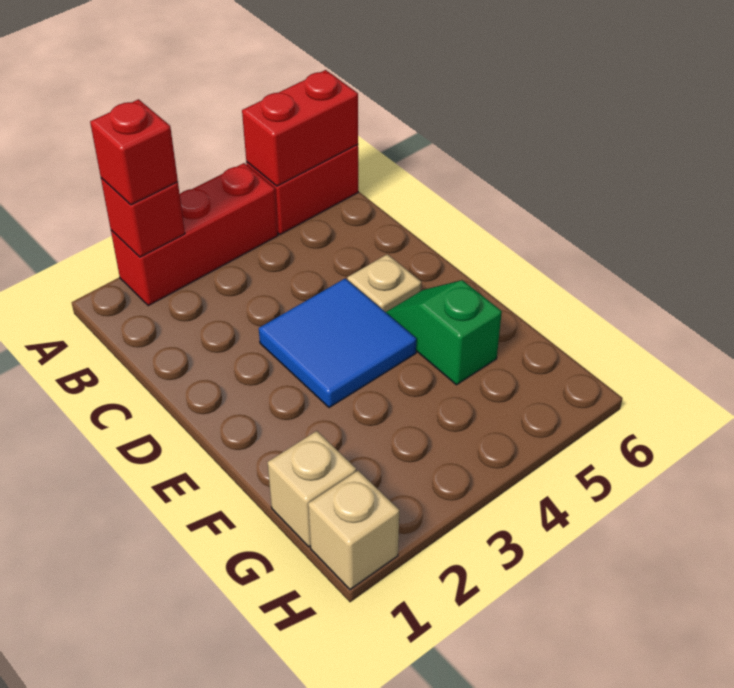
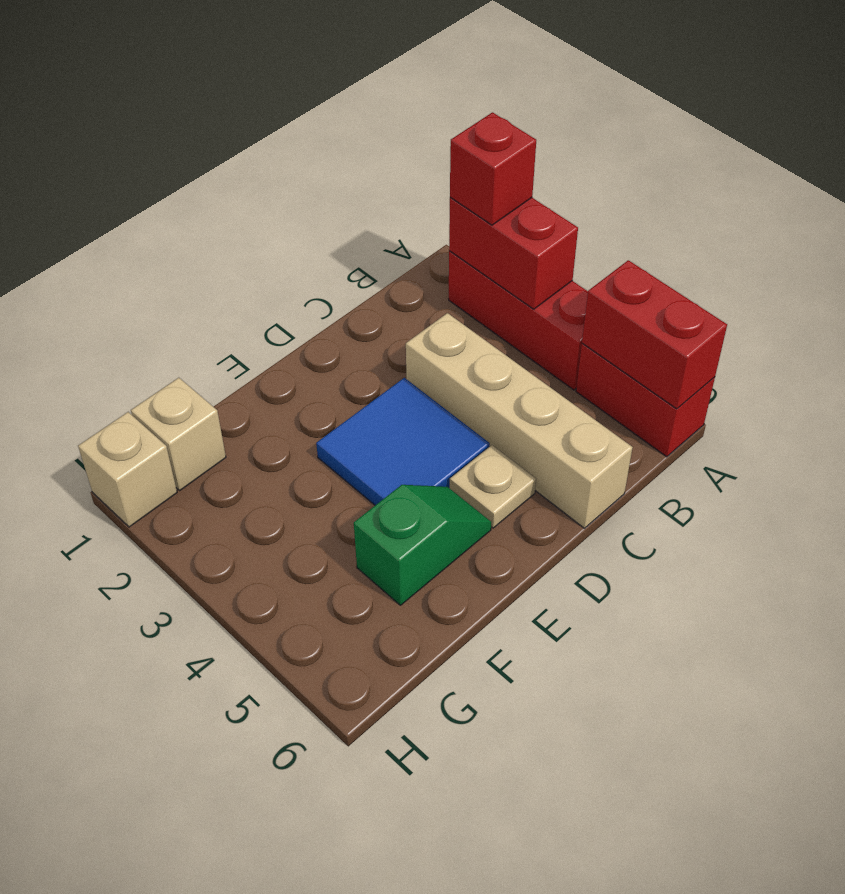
red 1x1 brick [101,178,185,257] -> red 1x2 brick [449,197,578,309]
none -> tan 1x4 brick [406,313,633,528]

